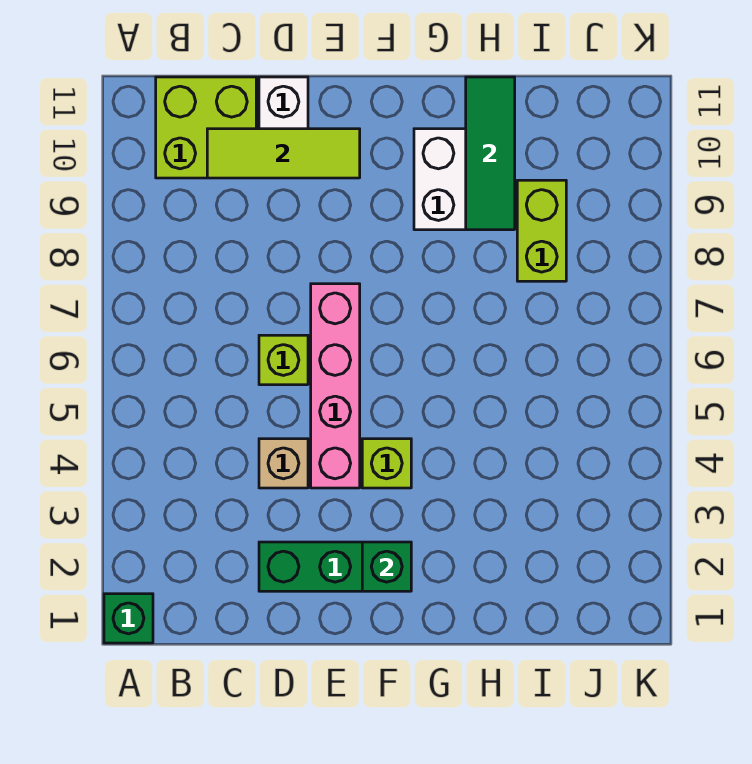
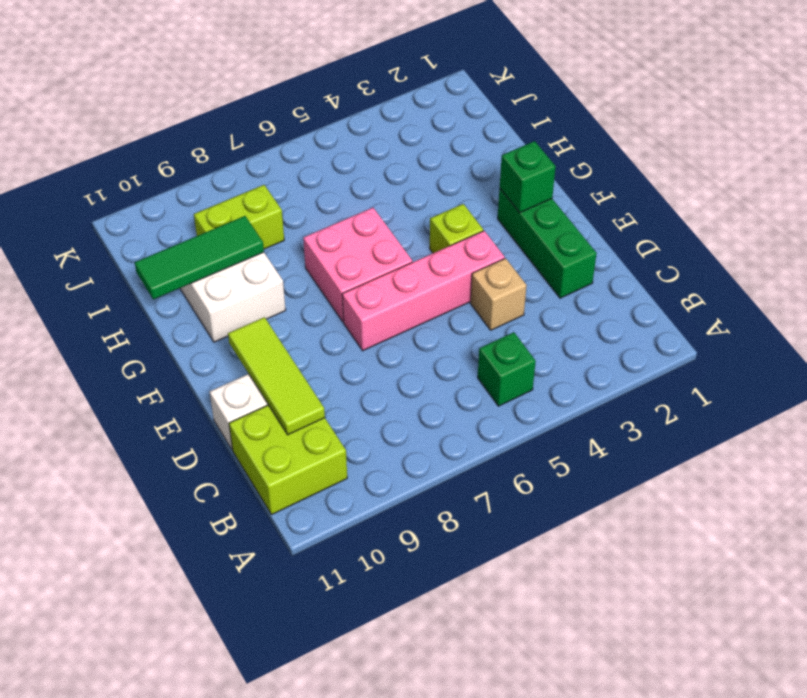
green 1x1 brick [104,594,153,643] -> green 1x1 brick moved to [478,332,536,406]
lime 1x1 brick [259,335,308,385] -> none
none -> pink 2x2 brick [303,208,412,322]

